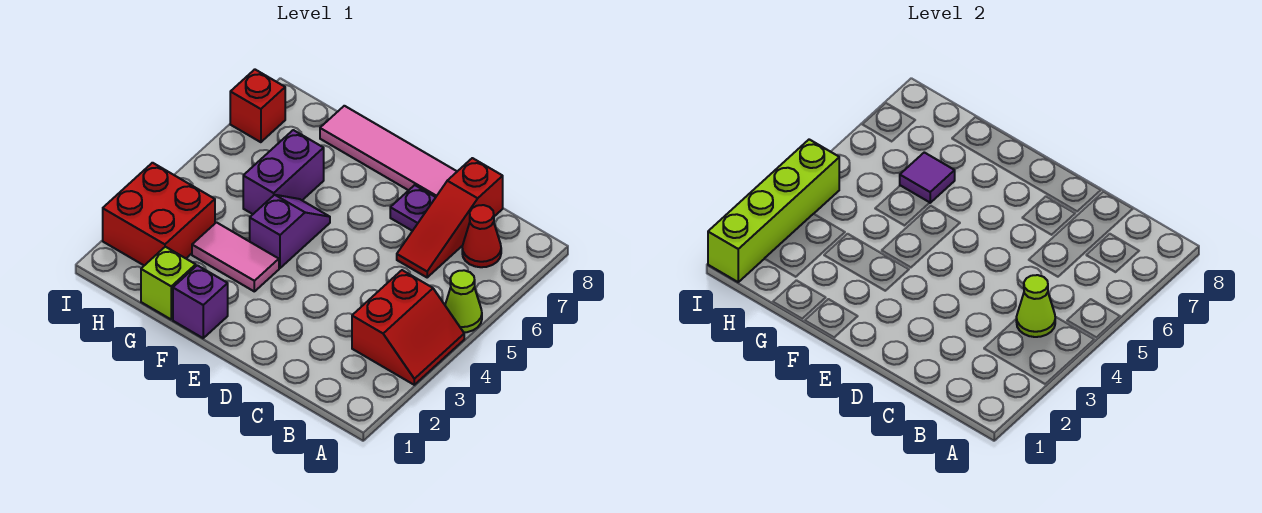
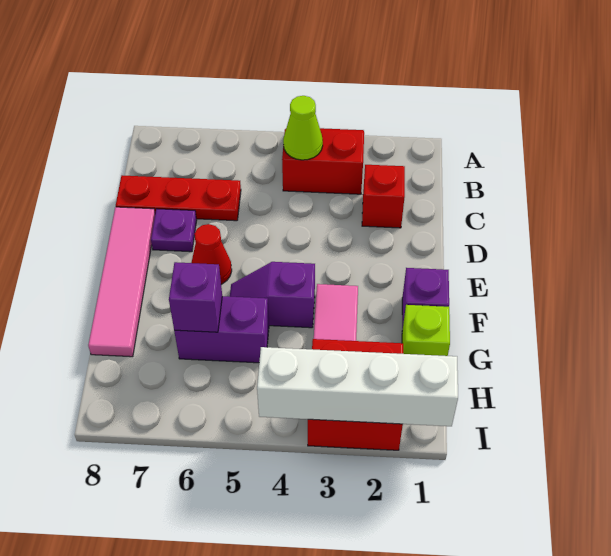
lime 1x1 cone [445,270,482,332] -> none
red 1x1 cone [462,205,501,267] -> red 1x1 cone moved to [191,224,232,284]
red 1x3 slope [397,158,503,277] -> red 1x3 plate [116,175,241,221]
purple 1x1 tile [900,152,955,203] -> purple 1x1 brick [169,262,222,332]
lime 1x4 brick [708,139,839,282] -> white 1x4 brick [257,347,458,426]
red 1x1 brick [230,69,285,142] -> red 1x1 brick moved to [362,165,405,228]

